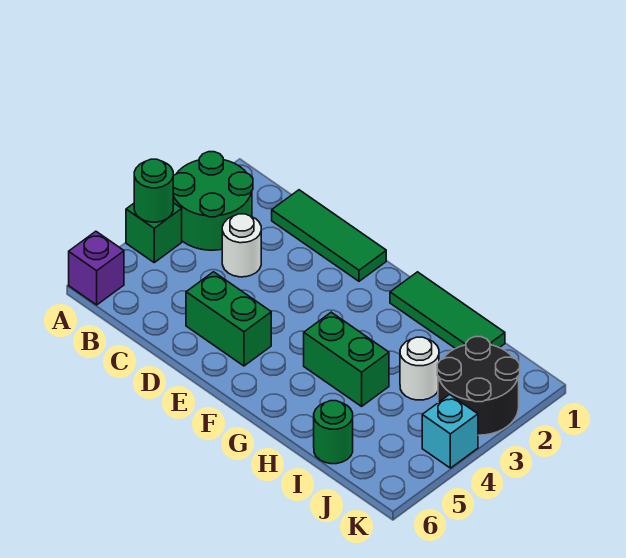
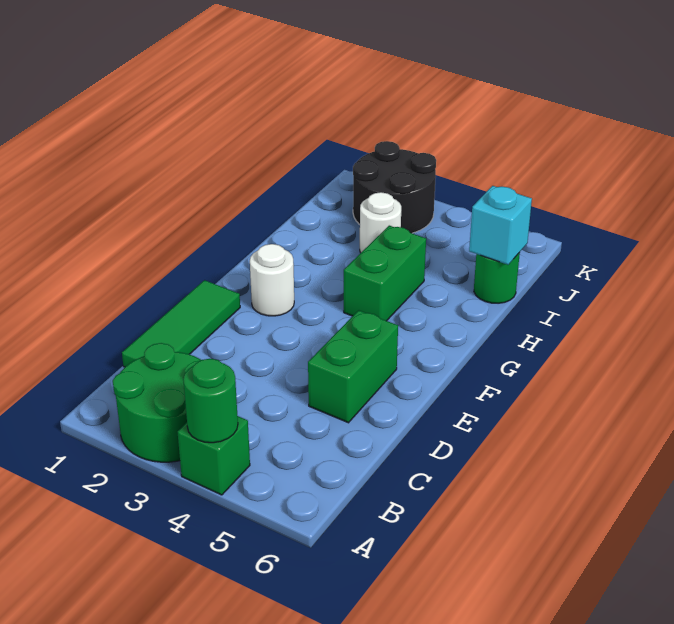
purple 1x1 brick [69,231,124,305] -> none
white 1x1 round brick [222,214,261,277] -> white 1x1 round brick moved to [250,244,294,316]
green 1x3 tile [390,272,505,349] -> none
cyan 1x1 brick [422,394,478,468] -> cyan 1x1 brick moved to [469,186,532,265]

